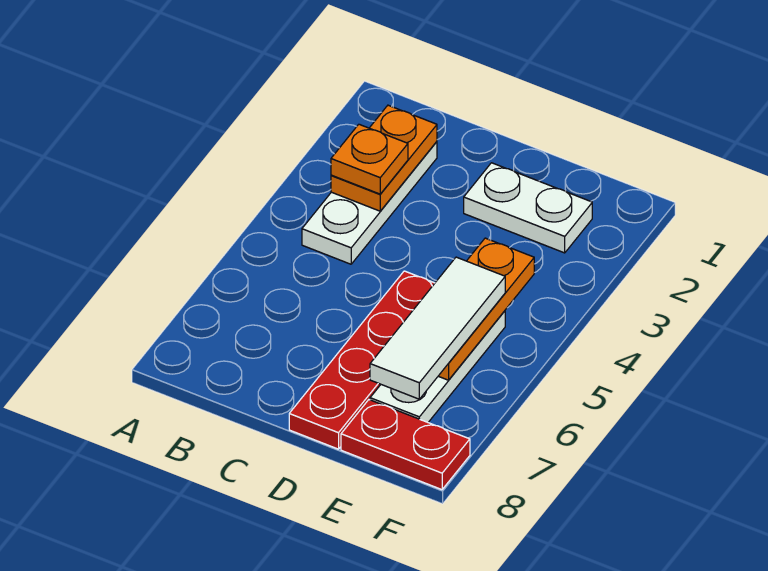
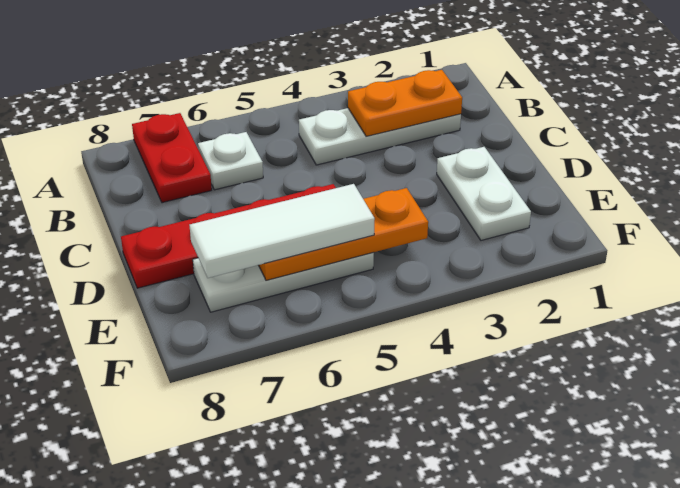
orange 1x1 plate [331,124,408,194] -> none
none -> white 1x1 plate [198,132,263,190]
red 1x2 plate [341,400,470,490] -> red 1x2 plate moved to [132,113,212,203]

